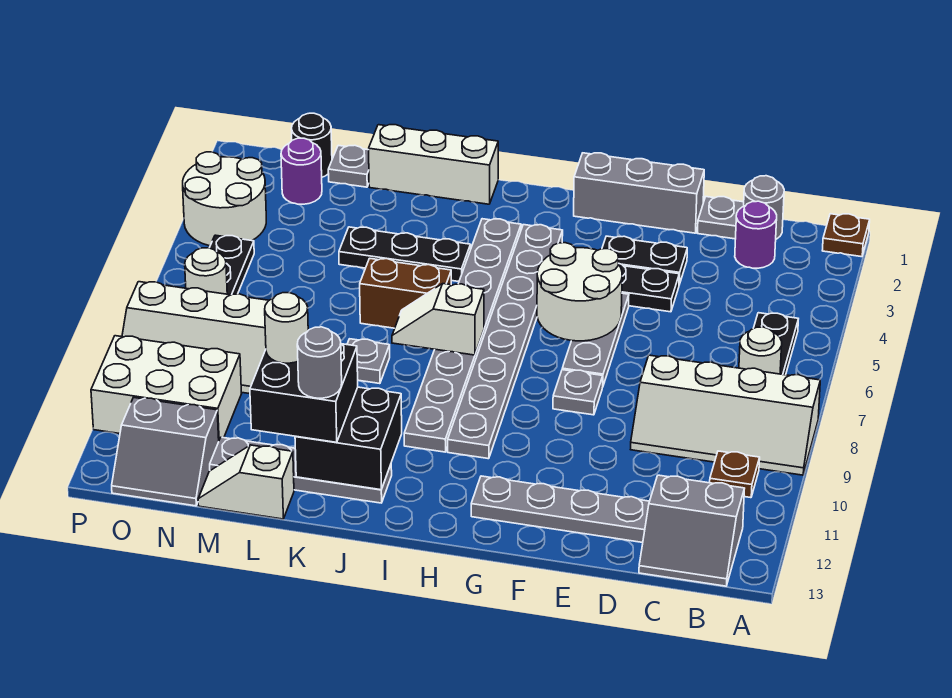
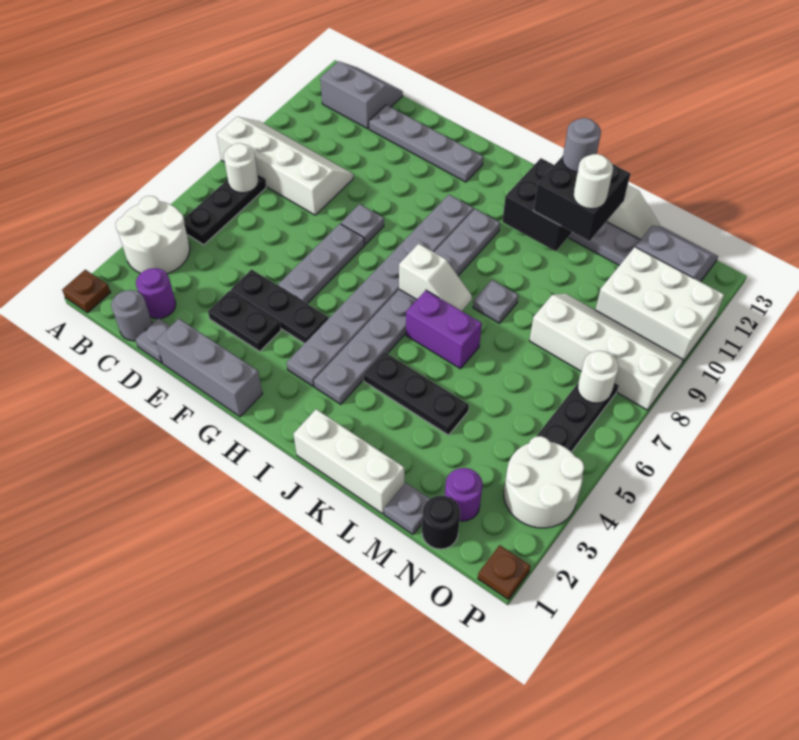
brown 1x1 plate [710,451,760,498] -> brown 1x1 plate moved to [478,545,531,600]
white 2x2 round brick [537,243,622,341] -> white 2x2 round brick moved to [116,196,190,274]
brown 1x2 brick [360,258,451,328] -> purple 1x2 brick [406,290,482,369]

